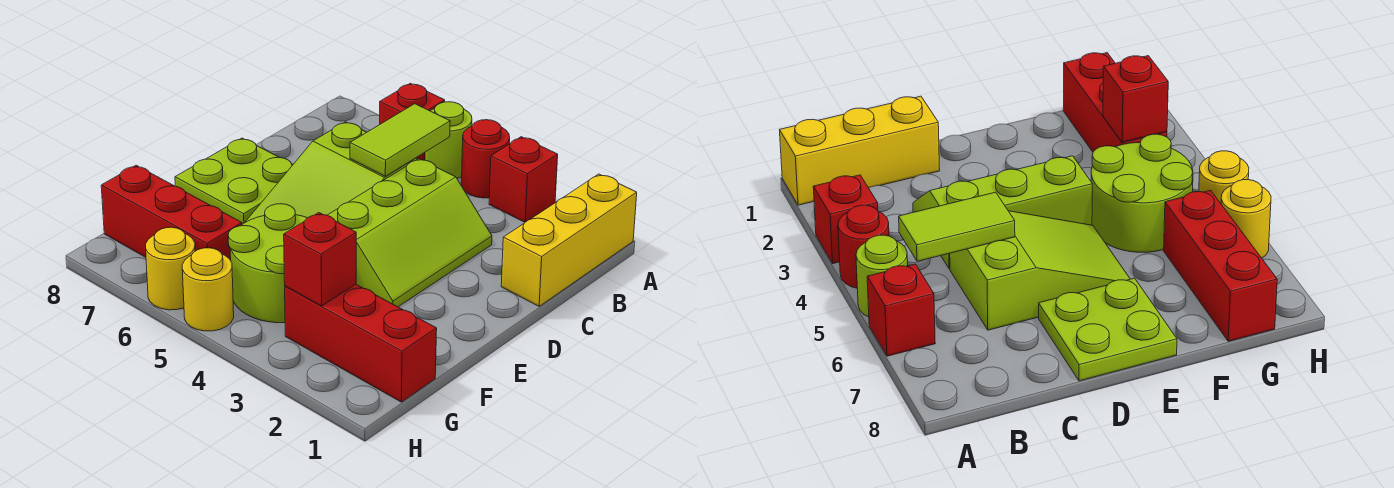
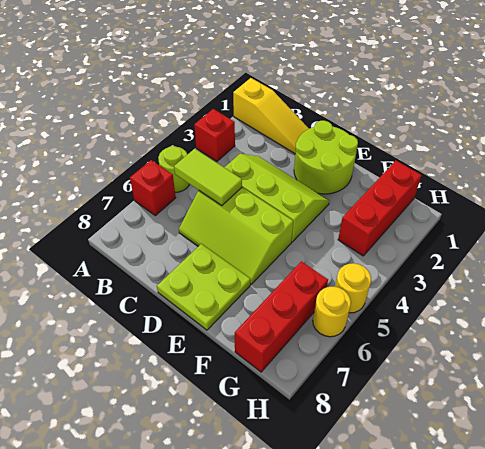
yellow 1x3 brick [501,174,637,306] -> yellow 1x3 slope [233,78,309,154]
red 1x1 round brick [461,120,510,198] -> none
lime 2x3 slope [246,122,417,222] -> lime 2x3 slope turned to [179,188,293,284]
lime 2x2 round brick [228,204,307,323] -> lime 2x2 round brick moved to [294,121,358,194]
red 1x1 brick [284,213,356,306] -> none

